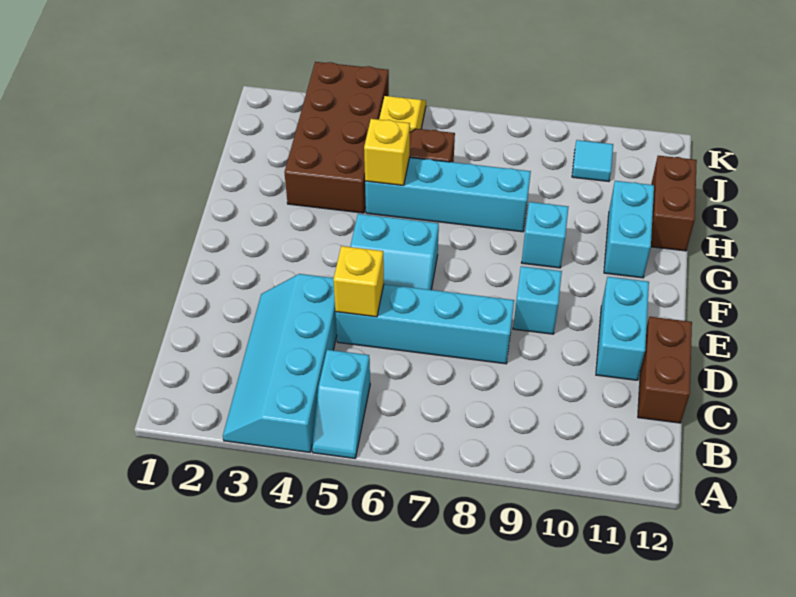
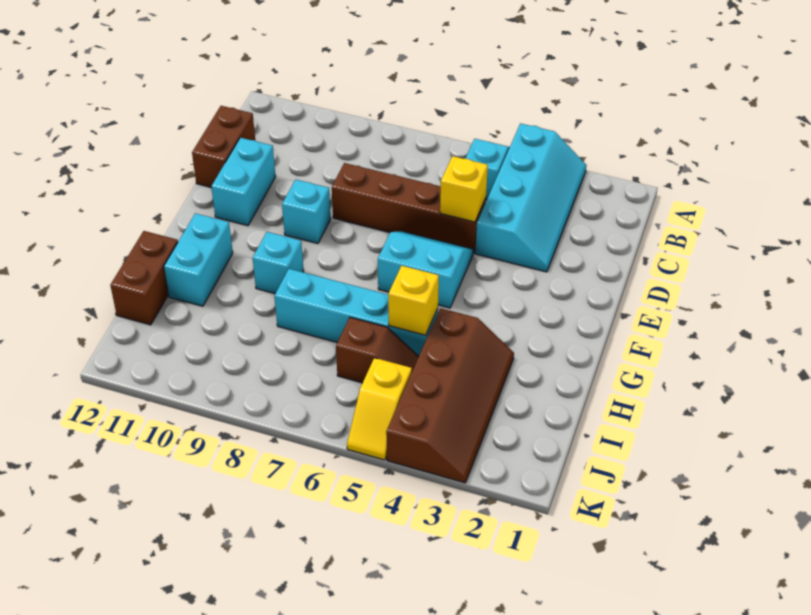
cyan 1x4 brick [335,284,514,364] -> brown 1x4 brick [332,163,486,253]
brown 2x4 brick [284,62,389,213] -> brown 2x4 slope [386,308,514,483]
cyan 1x1 tile [572,140,613,181] -> none

